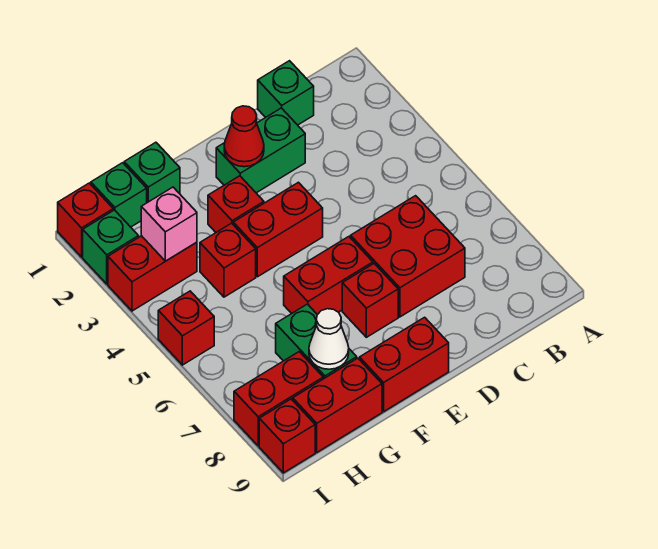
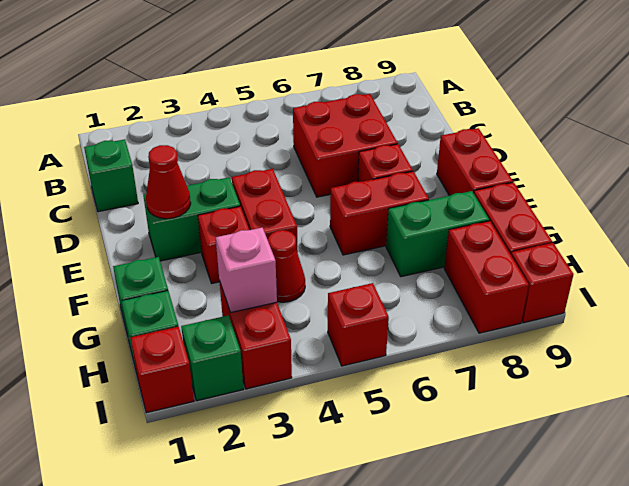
green 1x2 brick [216,108,305,193] -> green 1x2 brick turned to [143,177,240,261]
red 1x2 brick [284,237,373,315] -> red 1x2 brick turned to [330,171,429,255]
red 1x1 brick [200,223,256,297] -> red 1x1 cone [268,230,305,302]
white 1x1 cone [309,309,349,369] -> none

